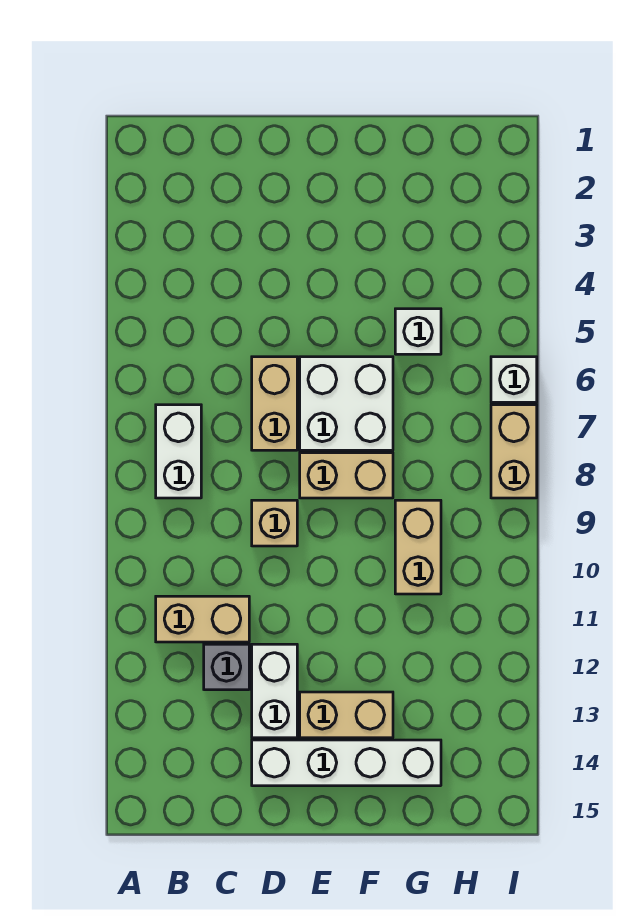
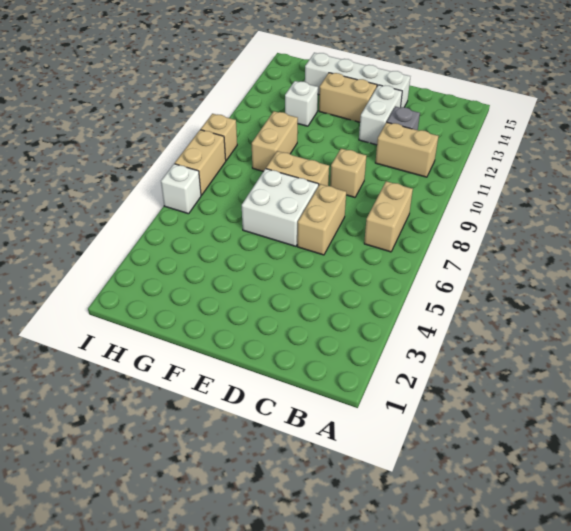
white 1x2 brick [156,405,201,498] -> tan 1x2 brick [364,181,413,252]
white 1x1 brick [395,309,441,354] -> white 1x1 brick moved to [285,81,318,126]
none -> tan 1x1 brick [201,114,237,160]

